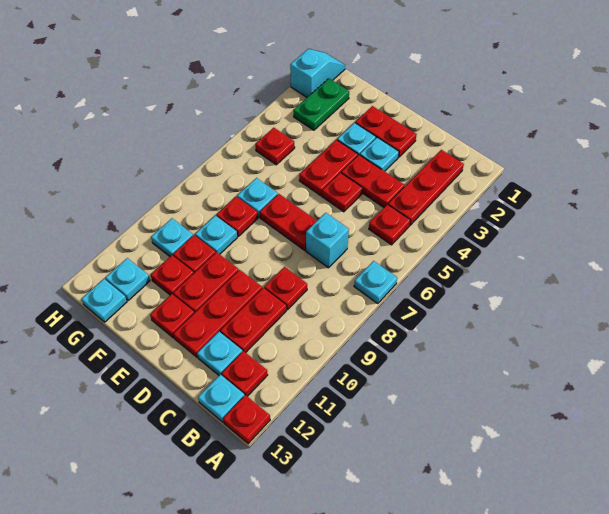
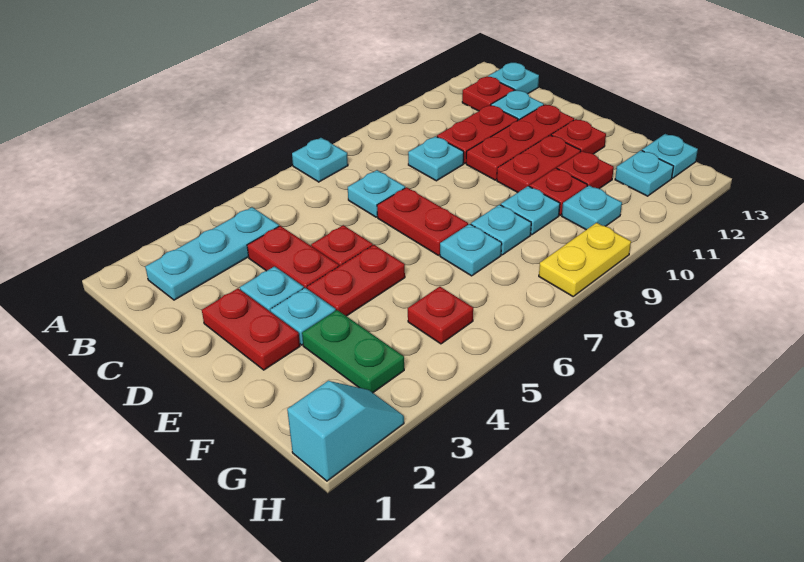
red 1x1 plate [223,395,270,444] -> none
red 1x3 plate [388,150,464,225] -> cyan 1x3 plate [145,207,279,300]
red 1x1 plate [369,205,410,245] -> none
cyan 1x1 brick [306,213,349,268] -> cyan 1x1 plate [348,170,405,217]
red 1x1 plate [264,267,307,310] -> cyan 1x1 plate [408,136,464,181]
red 1x1 plate [217,197,258,236] -> cyan 1x1 plate [471,205,531,255]
green 1x2 plate [293,79,349,130] -> green 1x2 plate turned to [302,310,404,393]
cyan 1x2 slope [290,49,345,97] -> cyan 1x2 slope turned to [287,381,404,481]
none -> yellow 1x2 plate [539,223,631,296]

